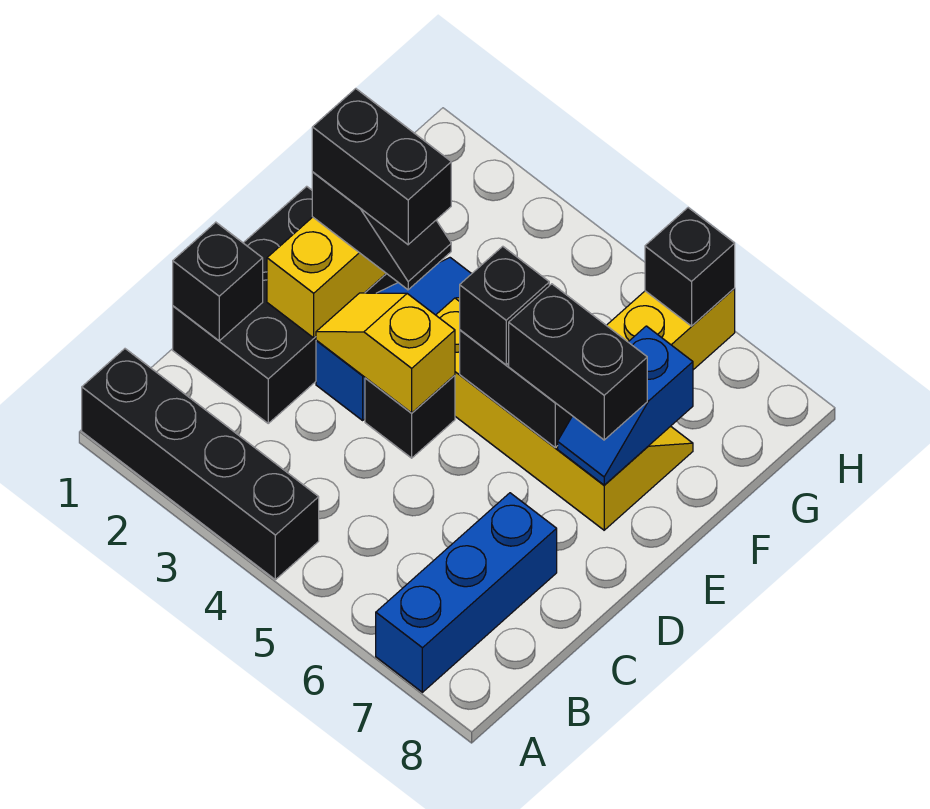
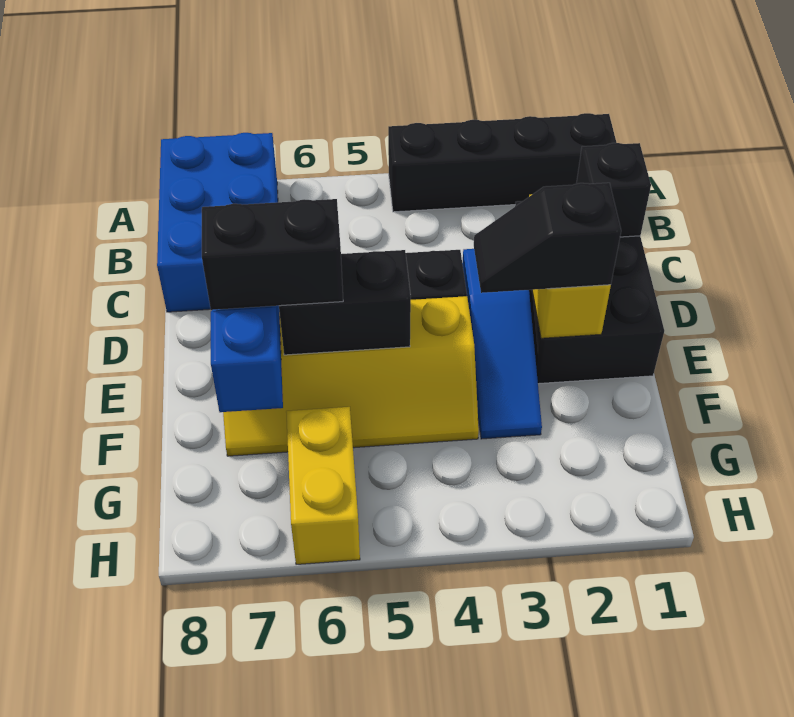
blue 1x3 brick [376,493,557,692] -> blue 2x3 brick [157,133,278,312]
yellow 1x2 slope [316,293,455,413] -> none
black 1x2 brick [312,89,451,245] -> none
black 1x1 brick [460,246,549,365] -> none
black 1x1 brick [645,208,735,326] -> none

